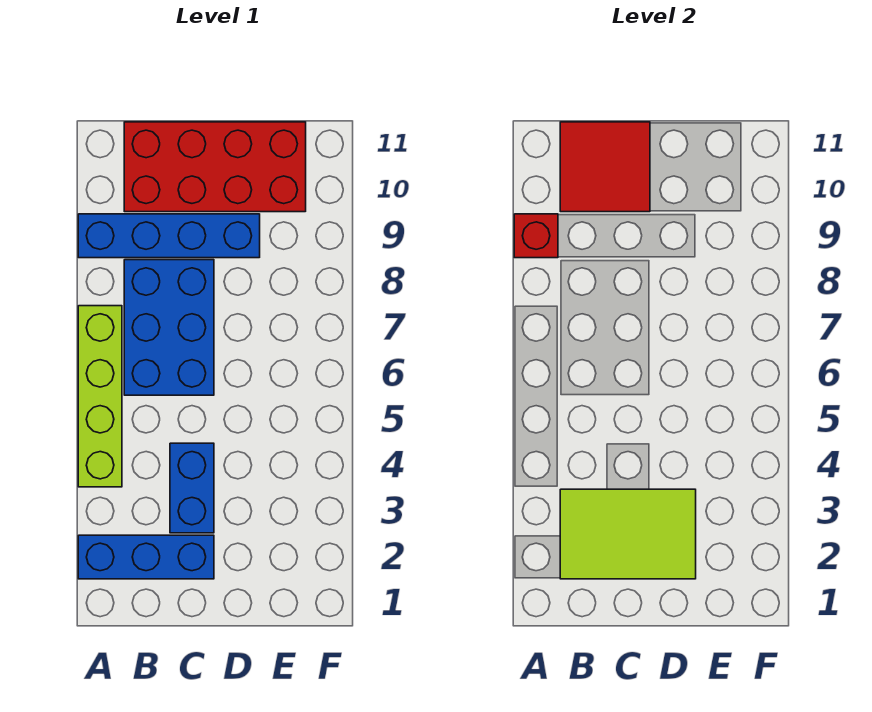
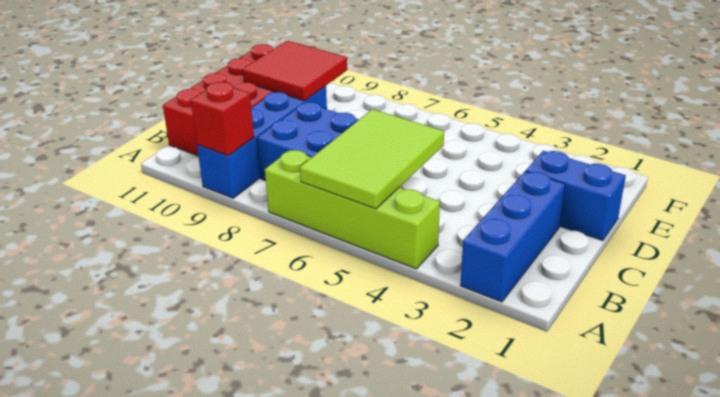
lime 2x3 tile [560,489,696,579] -> lime 2x3 tile moved to [300,109,444,209]
red 2x2 tile [560,122,650,212] -> red 2x2 tile moved to [243,41,347,101]
blue 1x2 brick [170,443,214,533] -> blue 1x2 brick moved to [526,151,626,241]

